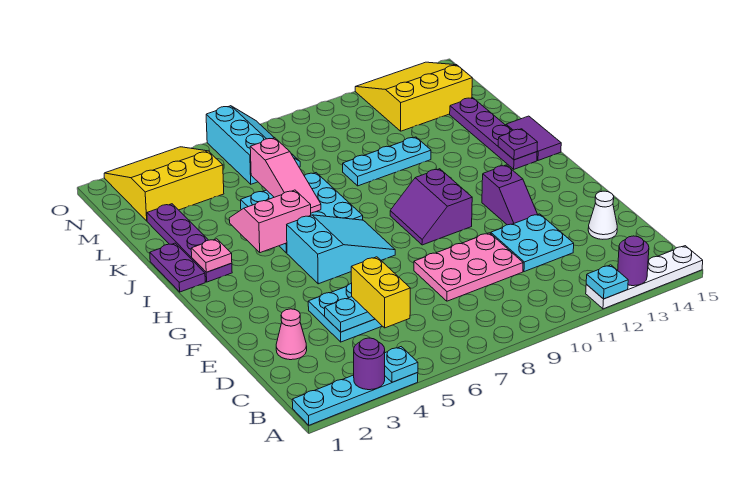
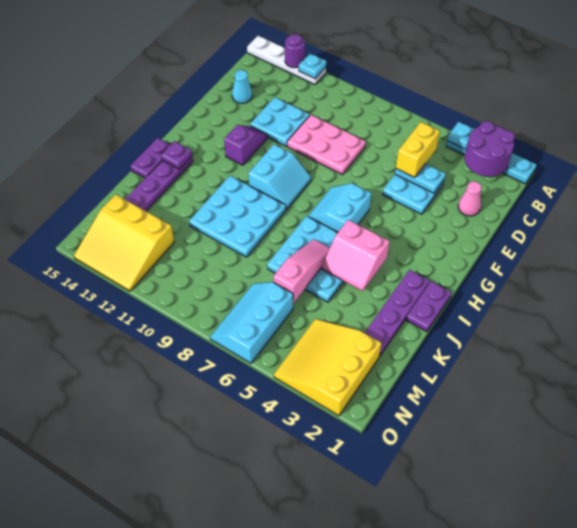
purple 1x1 round brick [354,338,385,390] -> purple 2x2 round brick [464,121,515,177]
white 1x1 cone [588,191,617,239] -> cyan 1x1 cone [232,70,252,103]
cyan 2x3 slope [287,215,395,284] -> cyan 2x2 slope [308,183,371,232]
purple 2x2 slope [390,169,472,245] -> cyan 2x2 slope [249,144,311,210]
pink 1x1 plate [191,239,232,272] -> none
purple 1x2 tile [506,116,561,160] -> purple 1x2 plate [131,138,171,178]
cyan 1x3 plate [343,137,431,186] -> cyan 3x3 plate [189,176,286,257]
yellow 3x3 slope [104,147,224,221] -> yellow 3x3 slope turned to [274,319,381,416]

